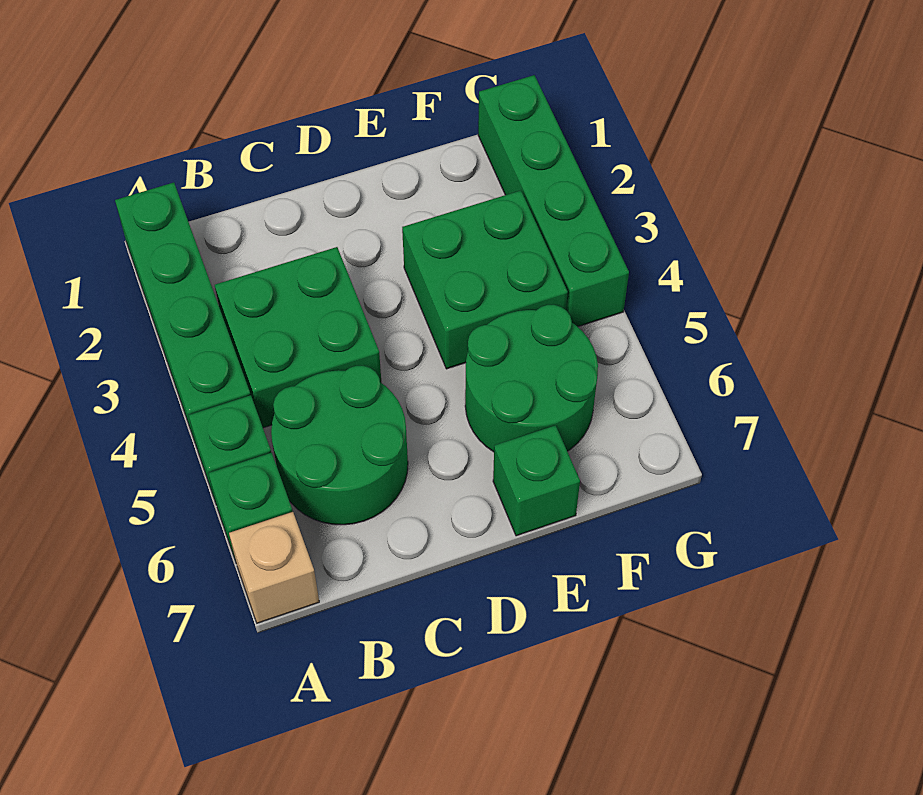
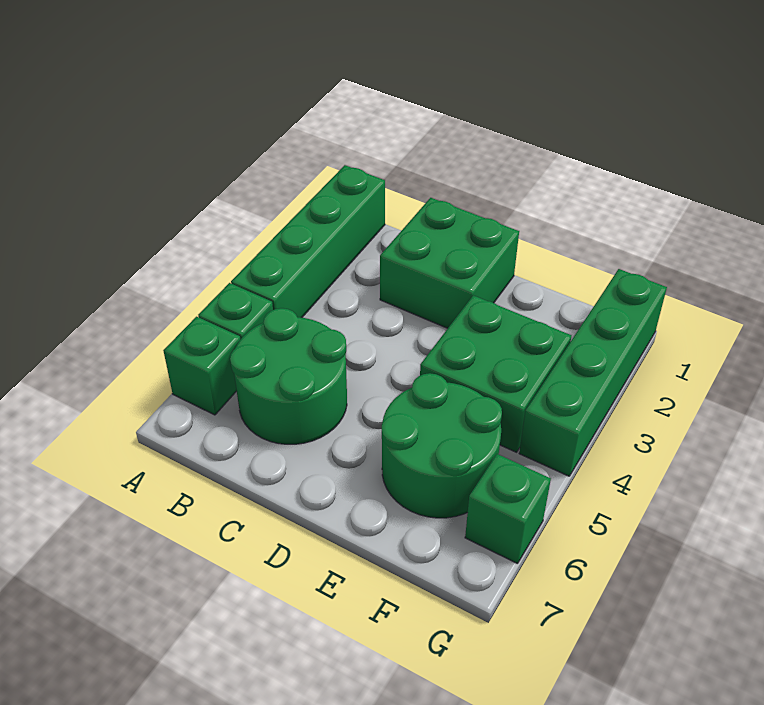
tan 1x1 brick [229,512,319,623] -> none
green 2x2 brick [215,247,382,428] -> green 2x2 brick moved to [380,198,519,328]
green 1x1 brick [493,425,580,536] -> green 1x1 brick moved to [465,454,551,564]

